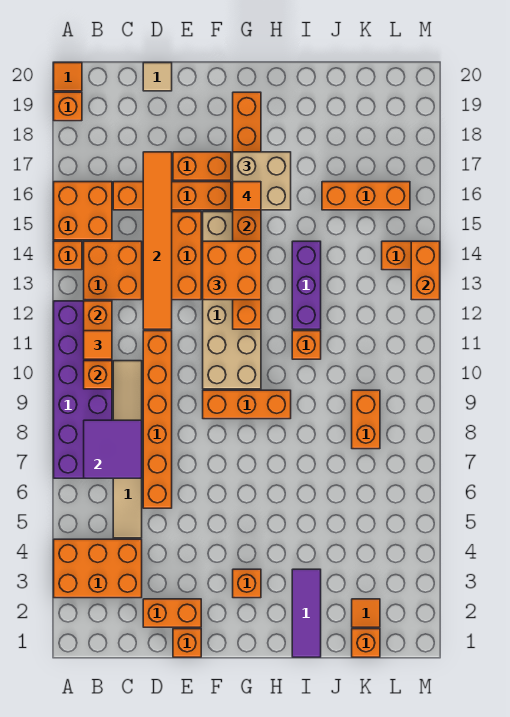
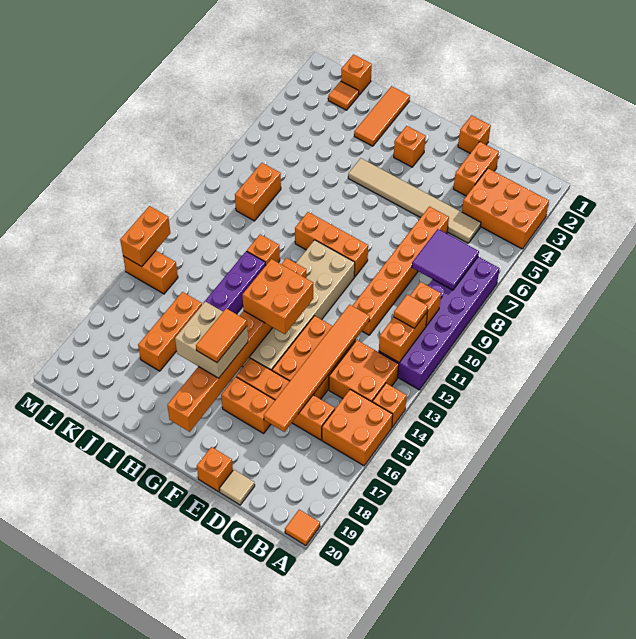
orange 1x1 brick [54,92,82,121] -> orange 1x1 brick moved to [197,447,233,492]
tan 1x6 tile [113,361,142,538] -> tan 1x6 tile turned to [348,158,481,243]
orange 1x2 brick [143,599,201,627] -> orange 1x2 brick turned to [454,142,499,196]
orange 1x1 tile [233,182,261,210] -> orange 1x2 tile [196,308,247,362]
purple 1x3 tile [292,569,321,657] -> orange 1x3 tile [354,86,410,146]
orange 1x3 brick [322,182,410,210] -> orange 1x3 brick turned to [138,292,202,371]

